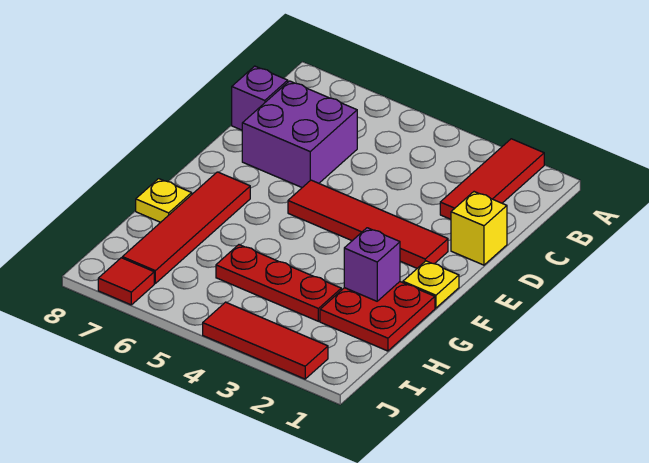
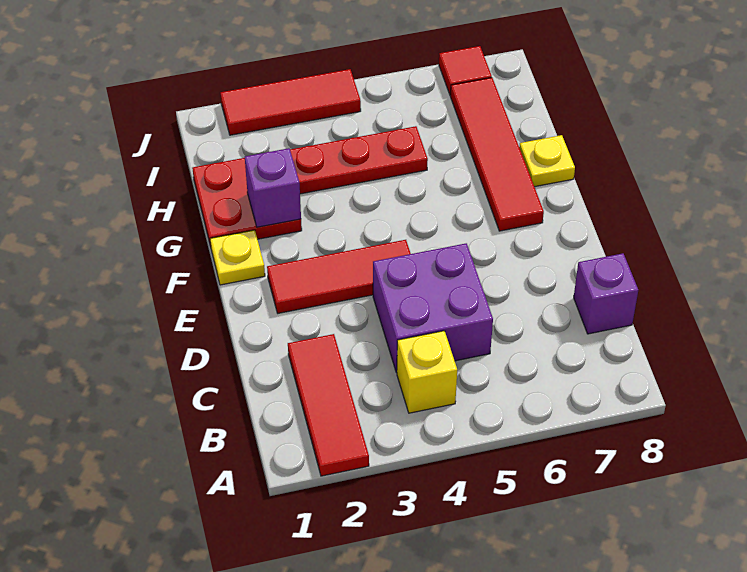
purple 2x2 brick [242,81,357,187] -> purple 2x2 brick moved to [373,243,493,373]
yellow 1x1 brick [451,192,507,265] -> yellow 1x1 brick moved to [397,331,457,413]
red 1x4 tile [288,180,448,268] -> red 1x3 tile [267,240,411,313]

